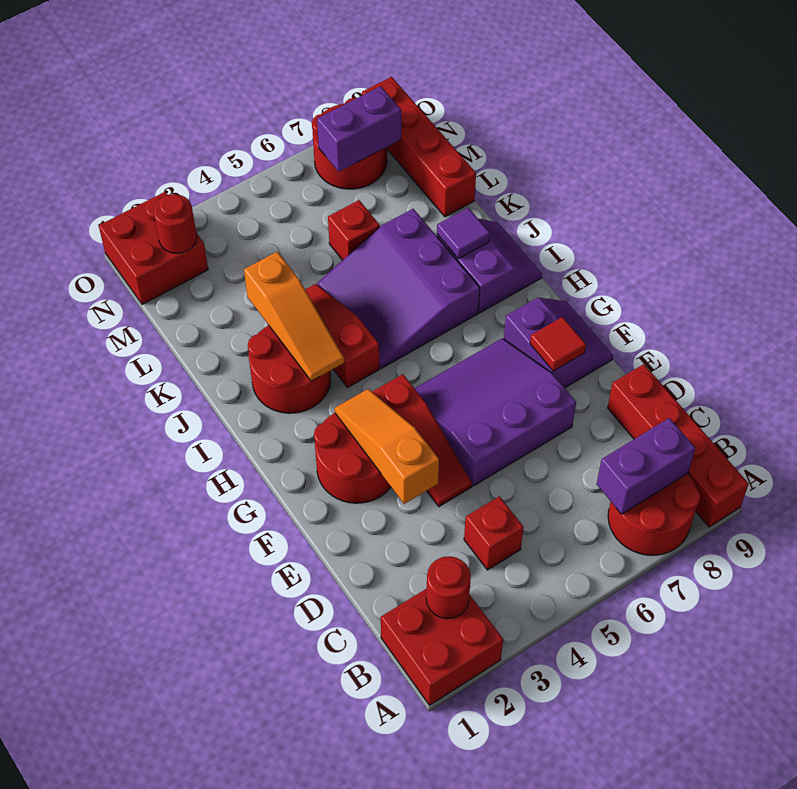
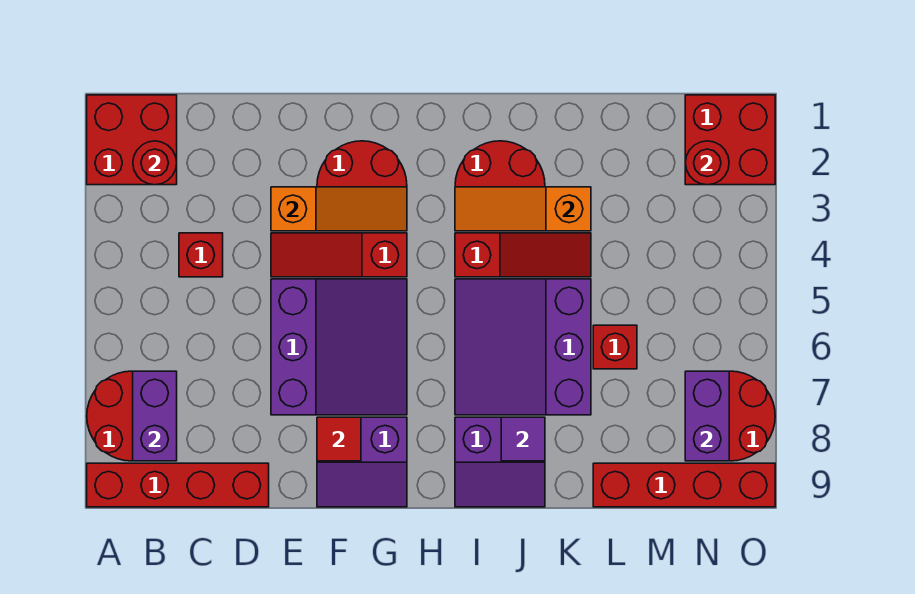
purple 3x3 slope [317,209,480,369] -> purple 3x3 slope turned to [455,279,591,415]

